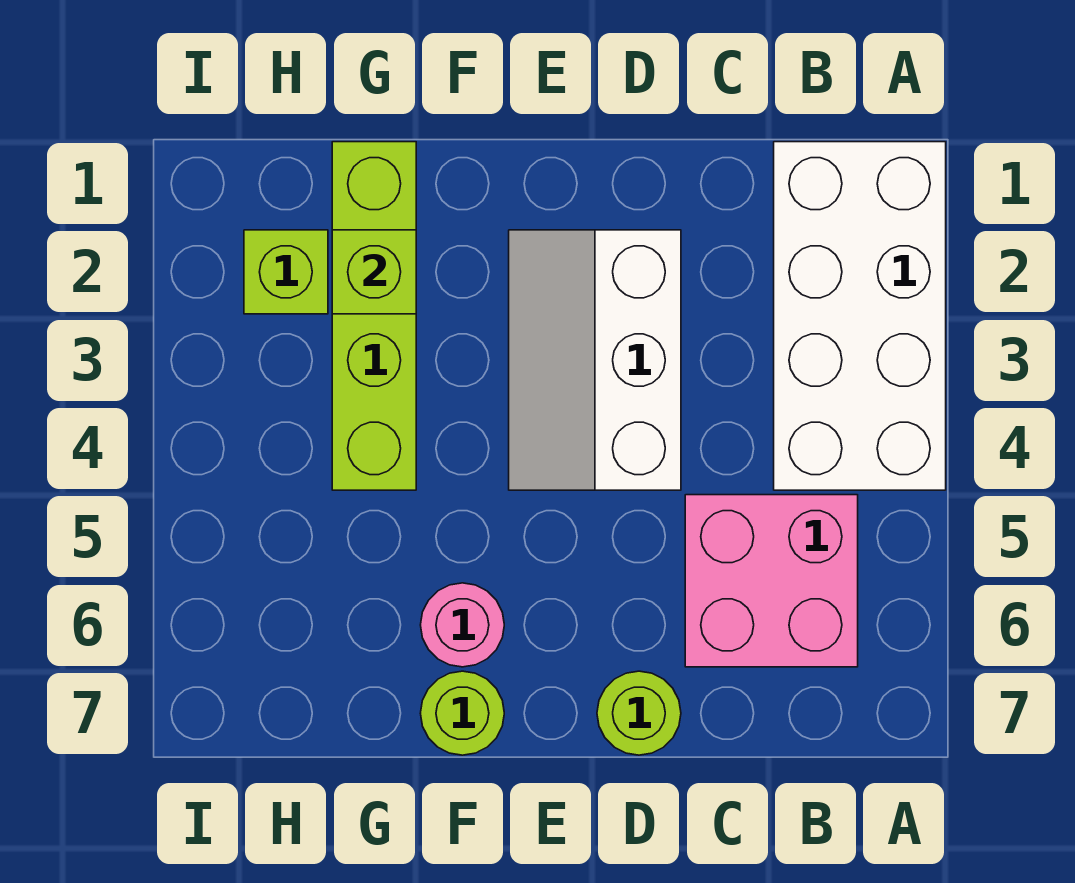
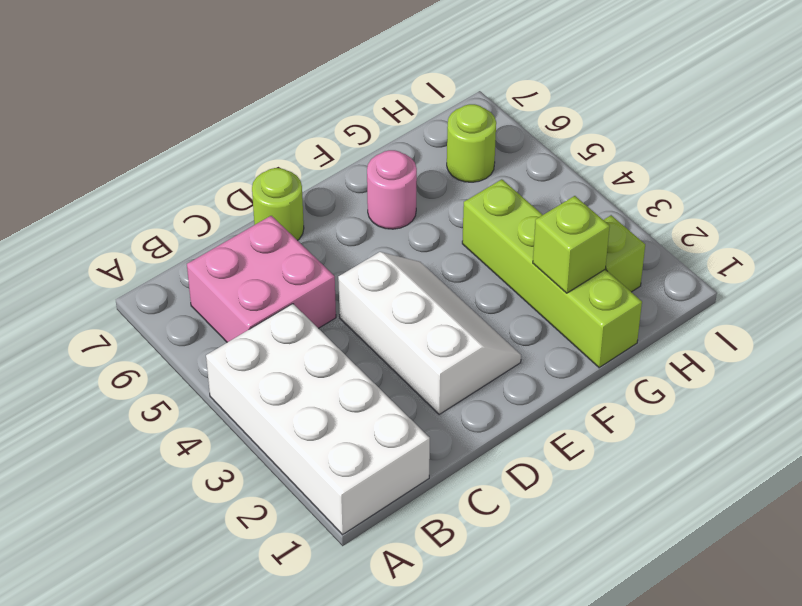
lime 1x1 round brick [420,671,504,755] -> lime 1x1 round brick moved to [447,104,496,182]

